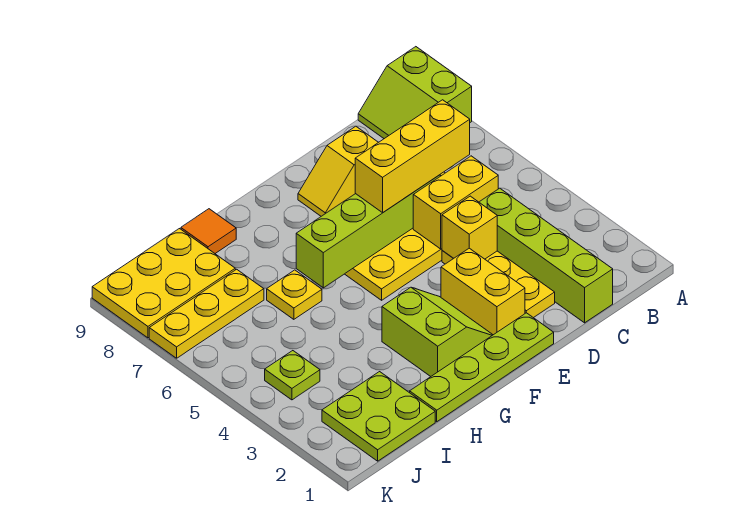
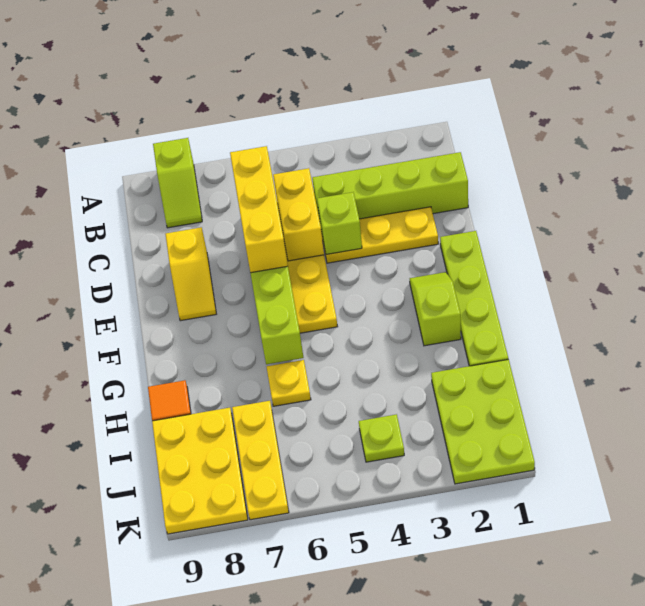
lime 2x2 slope [358,47,472,139] -> lime 1x2 slope [153,138,202,228]
yellow 1x1 brick [442,196,497,259] -> lime 1x1 brick [317,192,362,255]
yellow 1x2 brick [441,248,525,335] -> none
lime 2x2 slope [382,287,493,376] -> lime 1x2 slope [410,272,461,346]
lime 2x2 plate [322,372,435,461] -> lime 2x3 plate [431,359,535,484]

